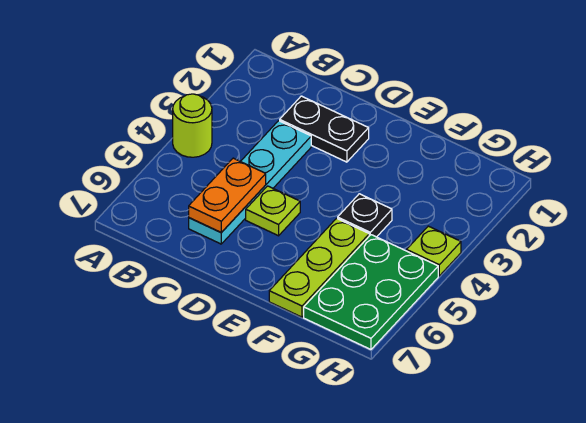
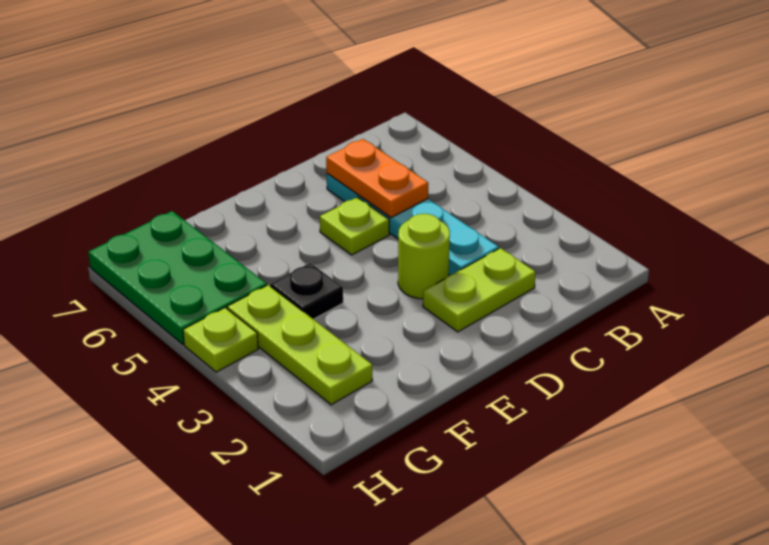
lime 1x1 round brick [173,94,212,157] -> lime 1x1 round brick moved to [398,214,450,299]
black 1x2 plate [280,96,369,162] -> lime 1x2 plate [423,248,536,332]
lime 1x3 plate [269,218,369,317] -> lime 1x3 plate moved to [227,285,372,405]

